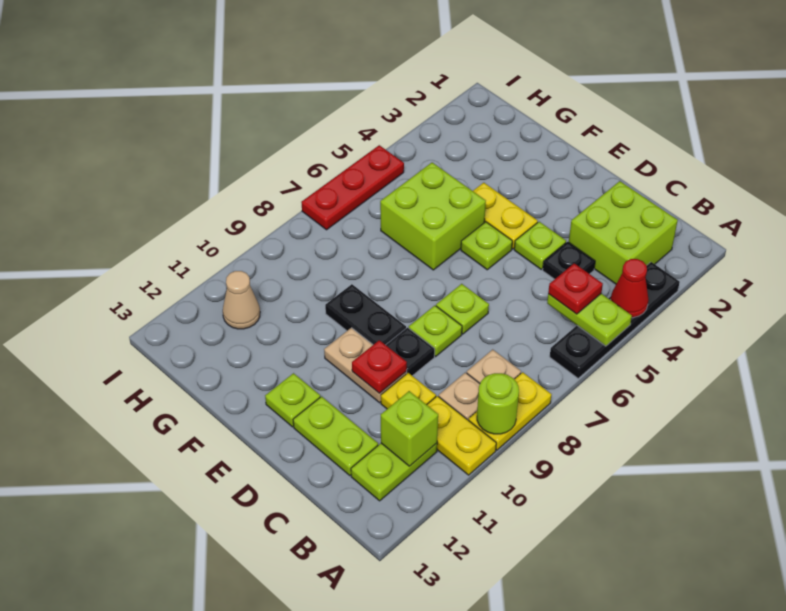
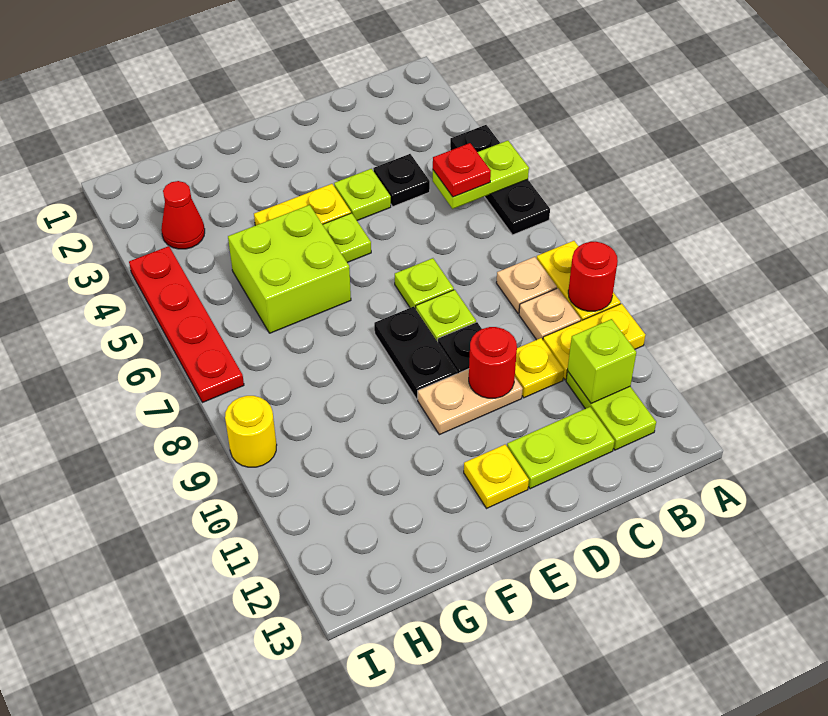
black 1x4 plate [550,262,680,378] -> black 1x3 plate [450,125,550,235]
red 1x1 cone [610,259,649,318] -> red 1x1 cone moved to [161,181,205,249]
lime 1x1 round brick [477,373,519,434] -> red 1x1 round brick [568,242,618,311]
lime 2x2 brick [569,181,678,284] -> none
red 1x1 plate [352,340,407,393] -> red 1x1 round brick [469,327,517,398]
black 1x2 plate [325,284,406,345] -> black 1x2 plate turned to [374,306,457,399]
lime 1x1 plate [265,373,320,427] -> yellow 1x1 plate [464,444,529,508]
tan 1x1 cone [223,271,260,329] -> none
red 1x3 plate [301,145,404,230] -> red 1x4 plate [129,246,244,403]
none -> yellow 1x1 round brick [225,396,277,467]

